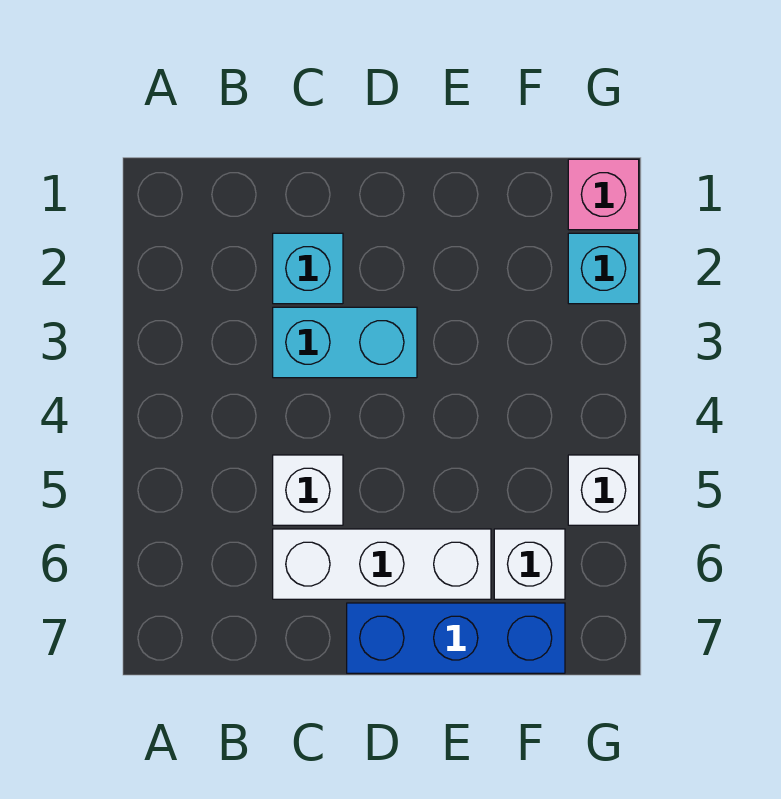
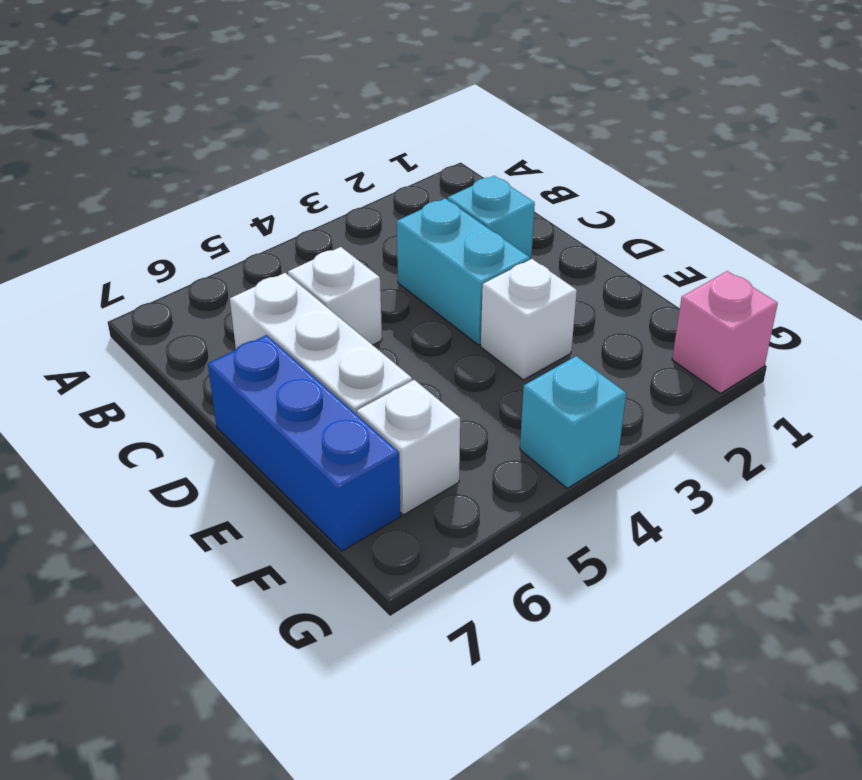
cyan 1x1 brick [568,233,639,304] -> cyan 1x1 brick moved to [520,356,626,488]
white 1x1 brick [568,455,639,525] -> white 1x1 brick moved to [481,259,577,380]

